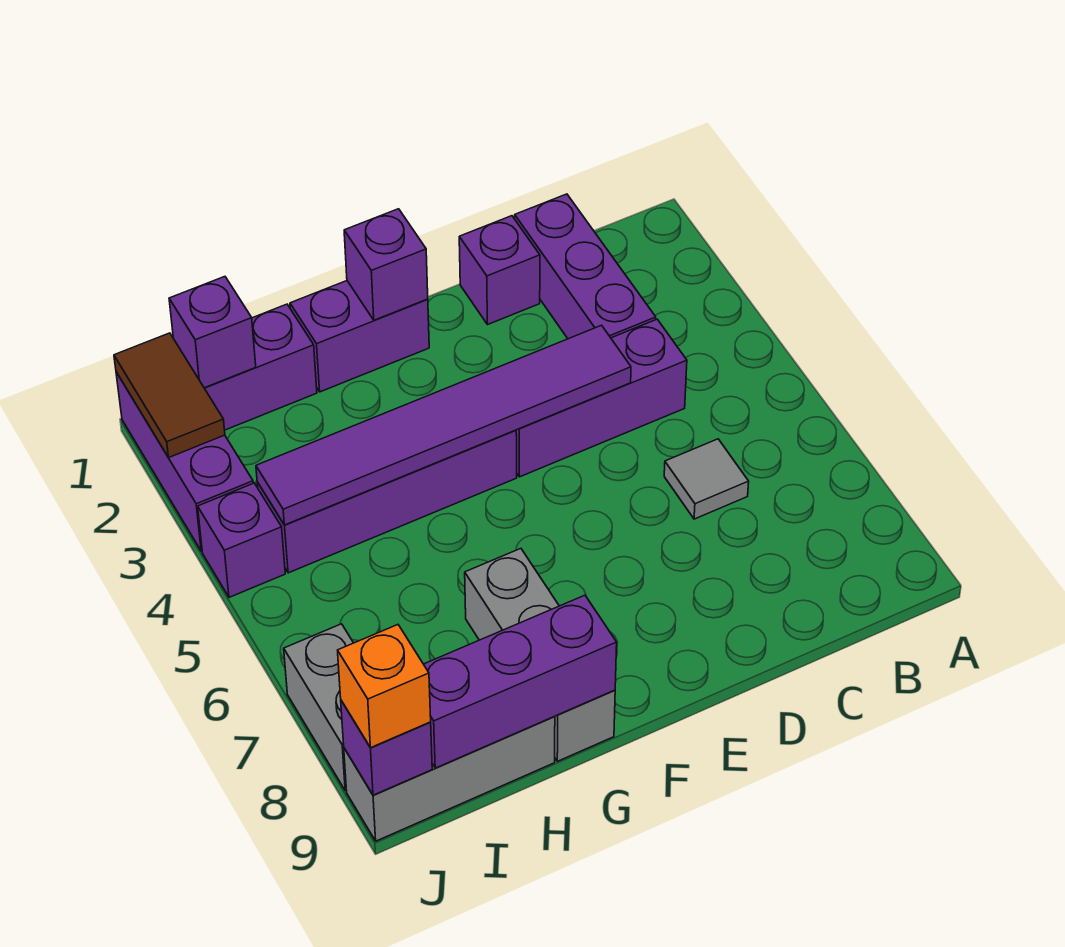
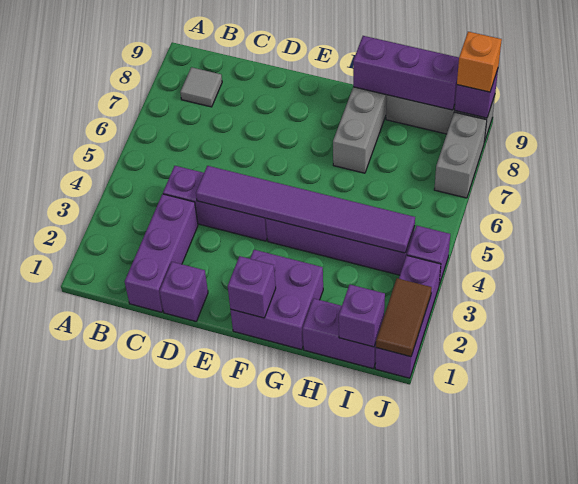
grey 1x1 tile [664,439,749,519] -> grey 1x1 tile moved to [180,67,222,107]
purple 1x2 brick [290,281,429,392] -> purple 2x2 brick [230,250,323,350]

